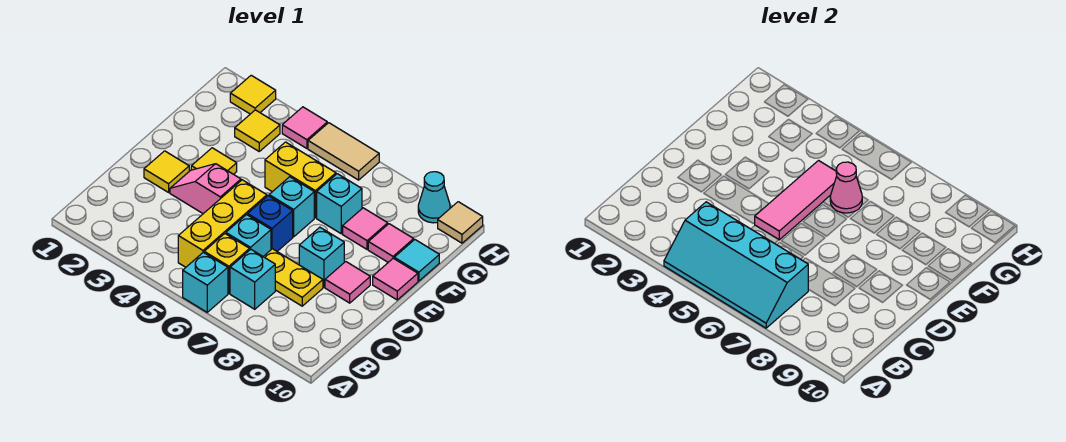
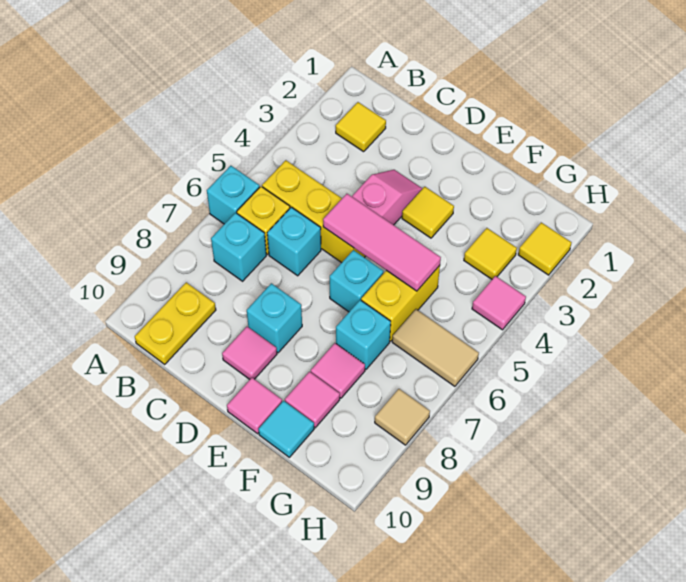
cyan 2x4 slope [664,202,808,328] -> none
yellow 1x2 plate [263,249,323,306] -> yellow 1x2 plate moved to [135,282,216,364]
yellow 1x1 tile [144,151,189,192] -> yellow 1x1 tile moved to [336,102,386,152]
blue 1x1 brick [248,196,293,251] -> none
pink 1x1 cone [830,162,862,213] -> none
tan 1x2 tile [308,123,379,180] -> tan 1x2 tile turned to [392,309,479,386]
cyan 1x1 cone [418,172,450,223] -> none
tan 1x1 tile [438,202,483,243] -> tan 1x1 tile moved to [375,389,430,445]

